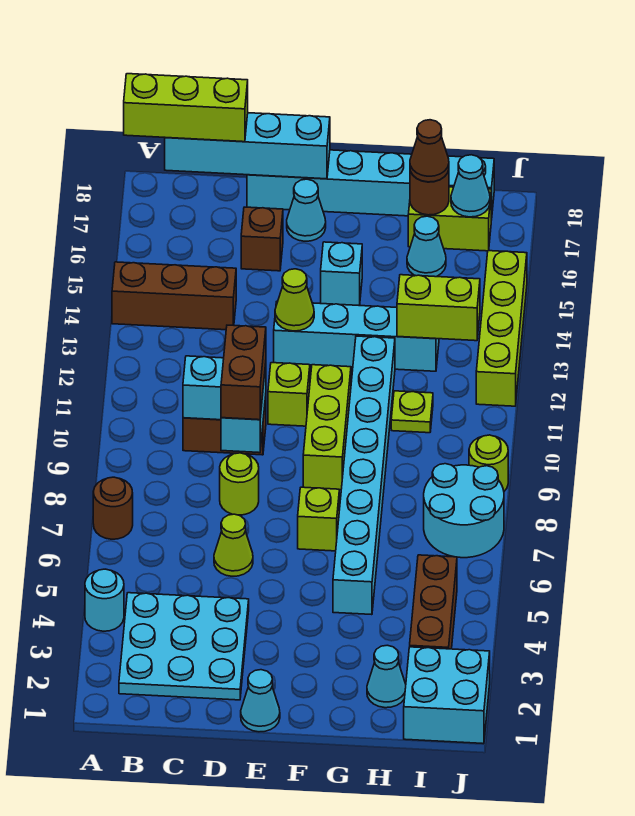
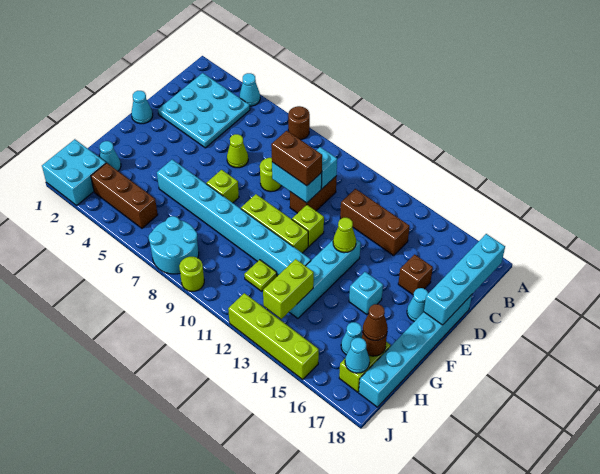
cyan 1x1 round brick [85,569,124,631] -> cyan 1x1 cone [240,73,260,106]
brown 1x3 brick [112,262,236,330] -> brown 1x3 brick turned to [340,189,410,255]
lime 1x3 brick [124,74,248,142] -> none

